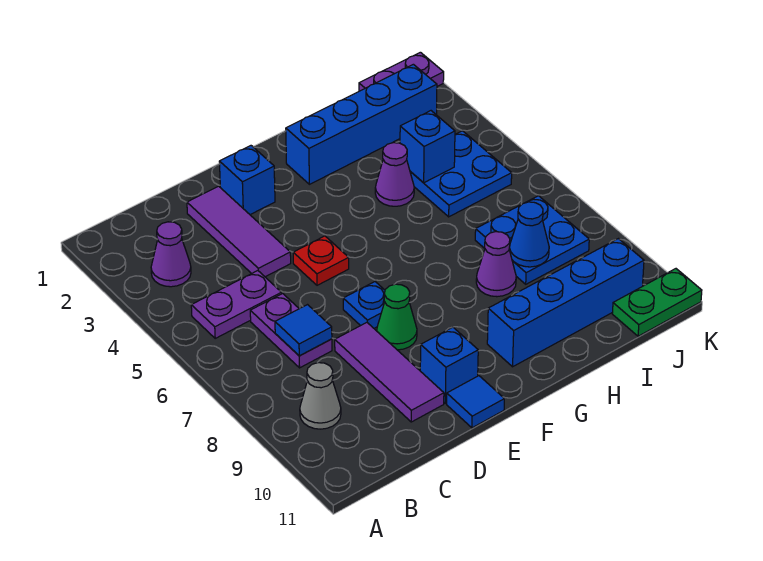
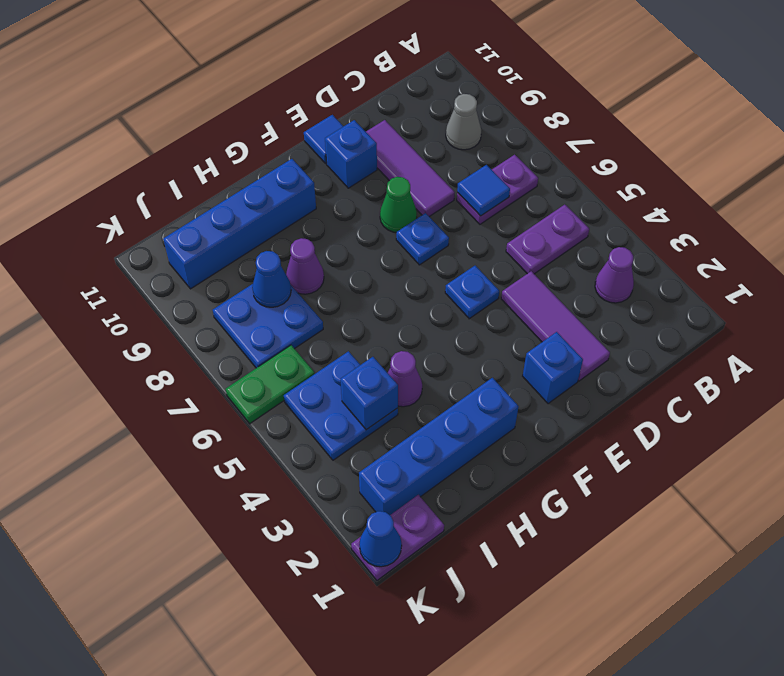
purple 1x2 plate [250,294,332,368] -> purple 1x2 plate turned to [457,155,538,224]
red 1x1 plate [293,236,349,285] -> blue 1x1 plate [445,266,499,319]
green 1x2 plate [612,269,702,336] -> green 1x2 plate moved to [226,345,314,424]
none -> blue 1x1 cone [359,511,402,567]

